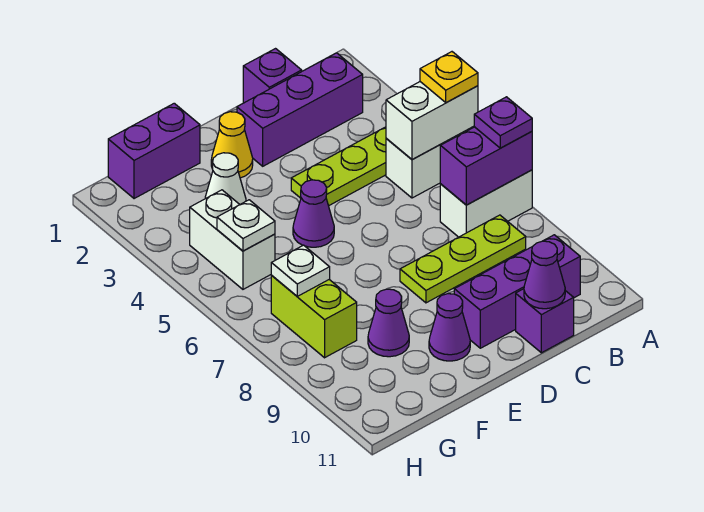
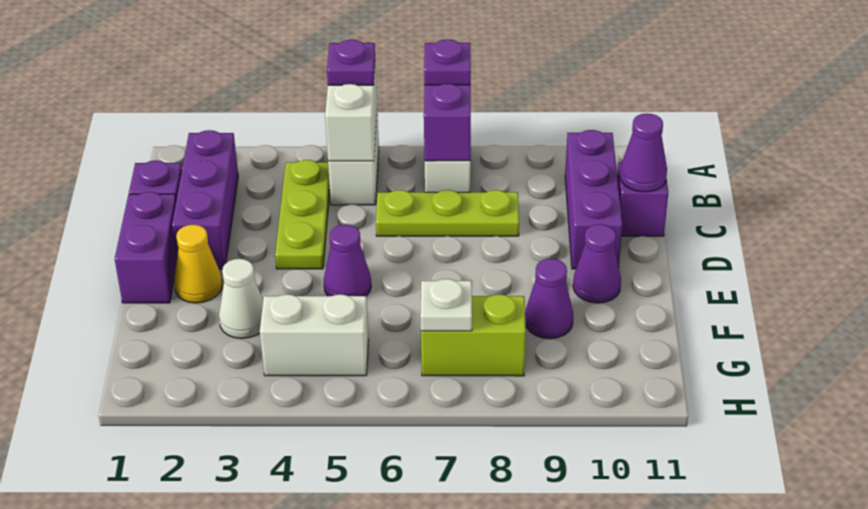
yellow 1x1 plate [420,52,478,102] -> purple 1x1 plate [327,40,375,85]
lime 1x3 plate [400,215,526,303] -> lime 1x3 plate turned to [376,190,519,236]
purple 1x2 brick [108,103,200,199] -> purple 1x2 brick moved to [115,192,177,303]
white 1x1 plate [217,200,275,251] -> none

